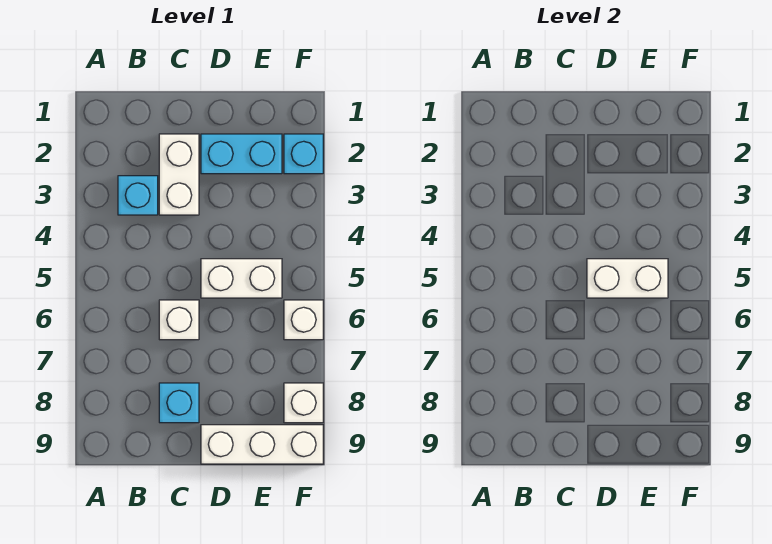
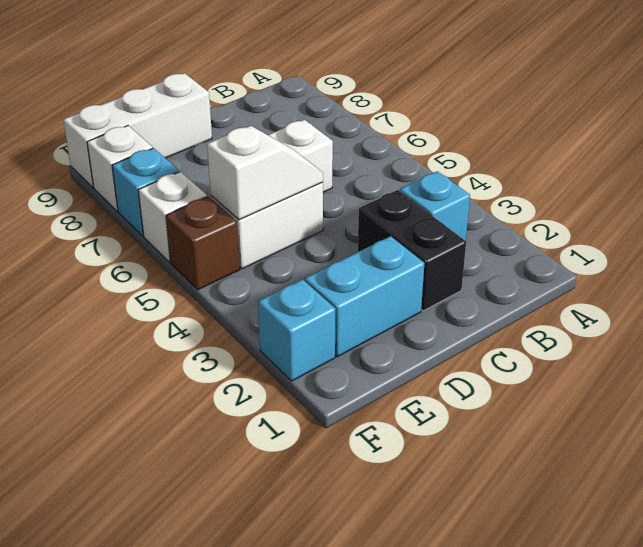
white 1x2 brick [159,134,199,215] -> black 1x2 brick [358,190,466,311]
cyan 1x1 brick [159,383,199,423] -> cyan 1x1 brick moved to [112,148,179,236]
white 1x2 brick [587,259,668,298] -> white 1x2 slope [207,126,323,220]
none -> brown 1x1 brick [166,197,240,290]

